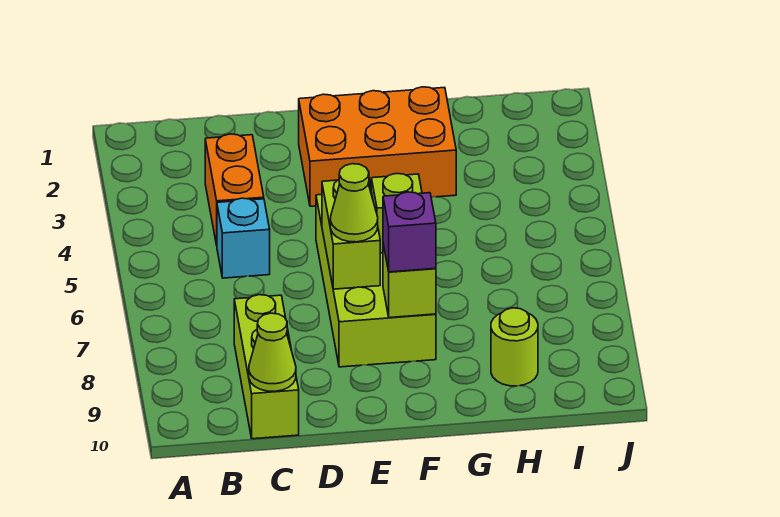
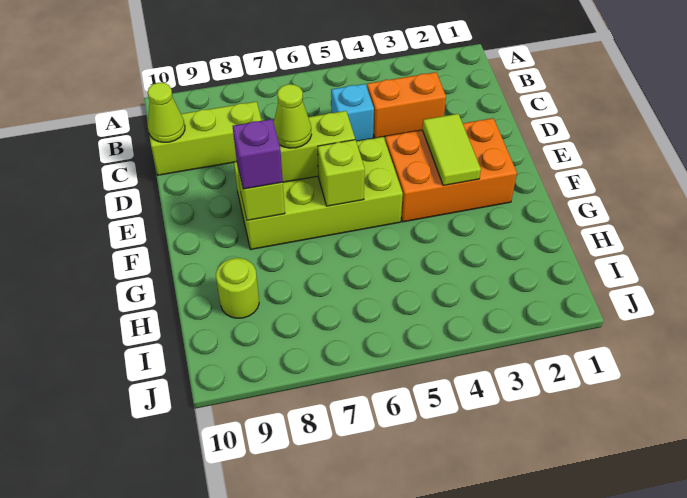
orange 2x3 brick [299,87,456,206] -> orange 2x3 brick turned to [385,118,517,222]
none -> lime 1x2 tile [422,114,481,186]

